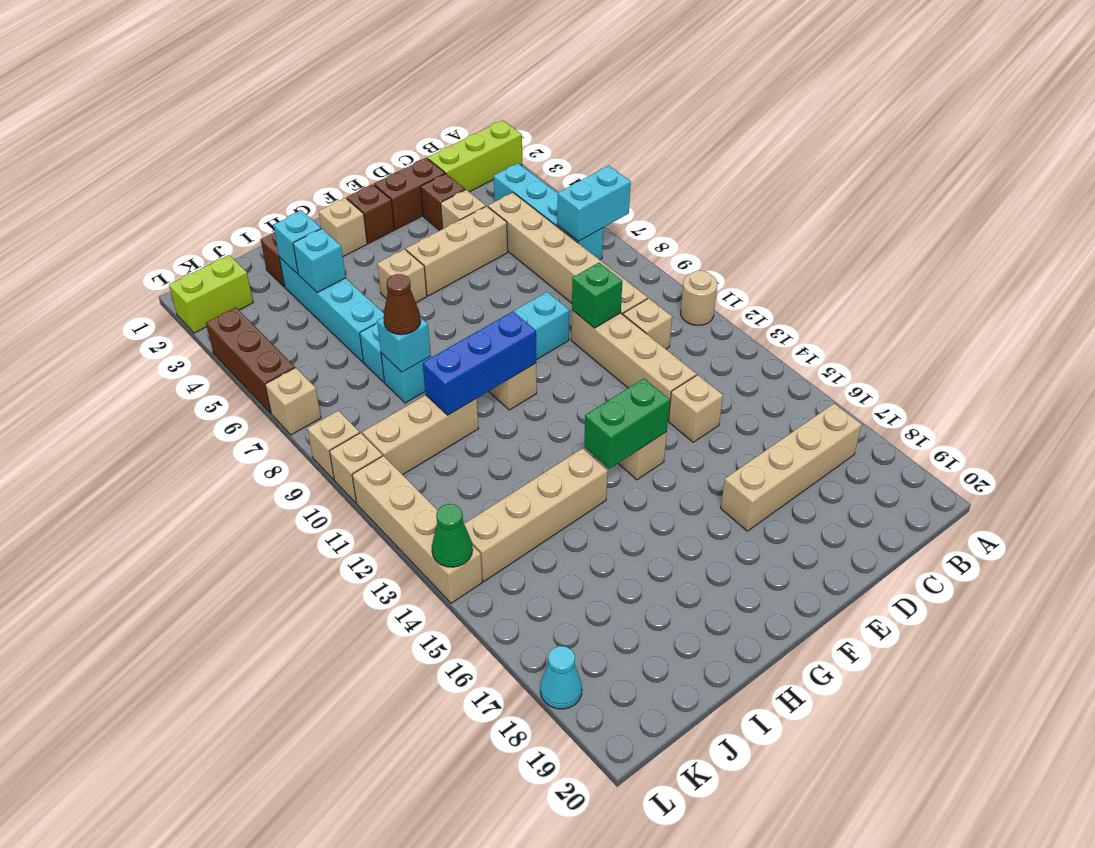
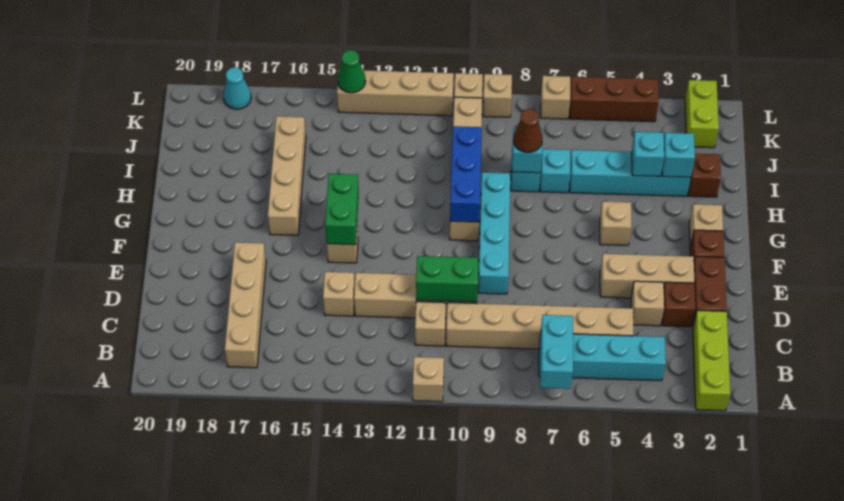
tan 1x1 round brick [681,270,717,325] -> tan 1x1 brick [413,357,444,402]
tan 1x3 brick [406,206,508,296] -> tan 1x3 brick turned to [600,254,694,298]
green 1x1 brick [572,263,622,328] -> green 1x2 brick [416,256,479,302]
tan 1x4 brick [464,448,608,581] -> tan 1x4 brick moved to [268,116,306,235]

